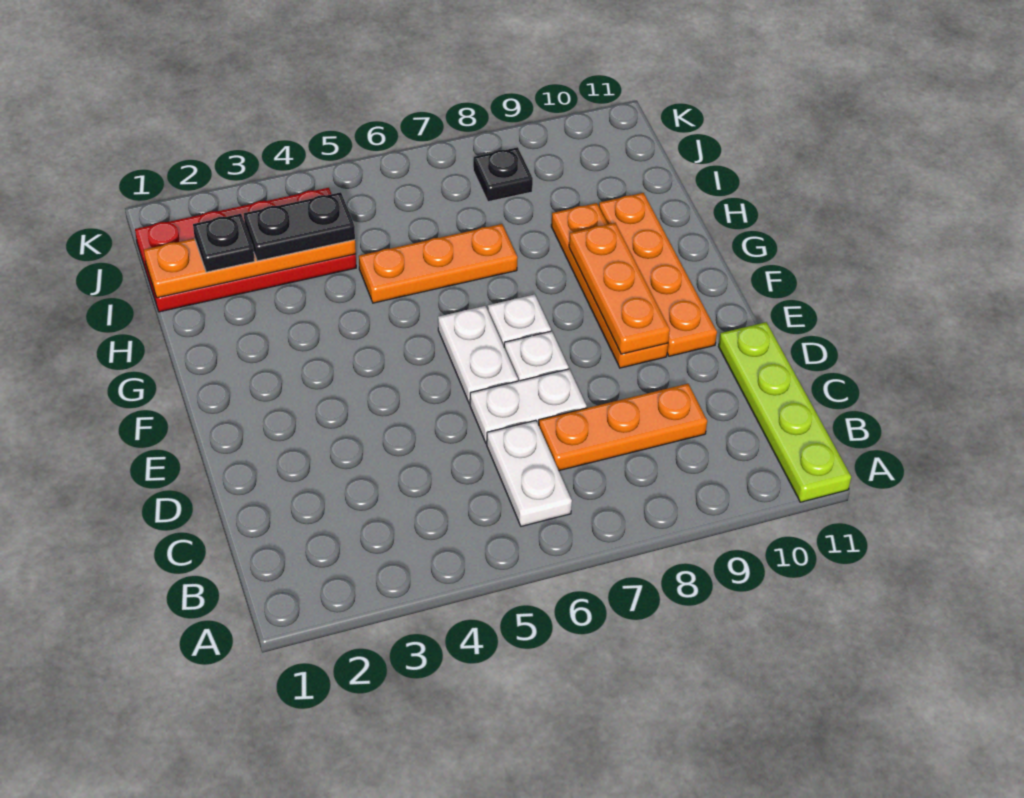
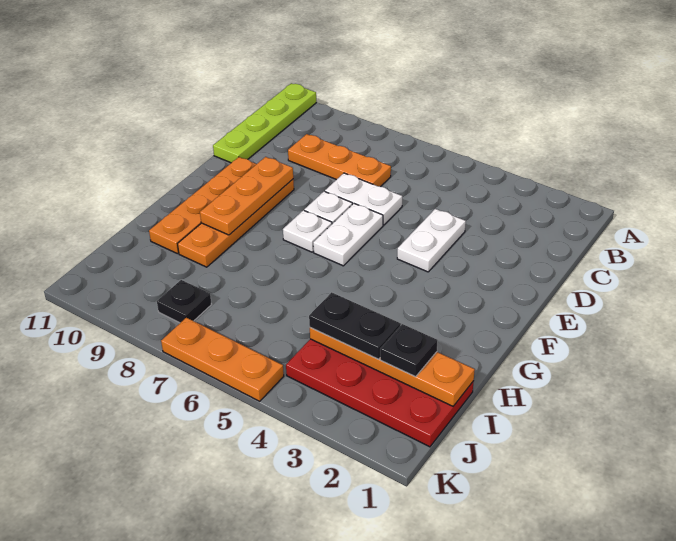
white 1x2 plate [487,421,572,526] -> white 1x2 plate moved to [397,209,466,272]
orange 1x3 plate [359,224,518,303] -> orange 1x3 plate moved to [161,318,284,401]

